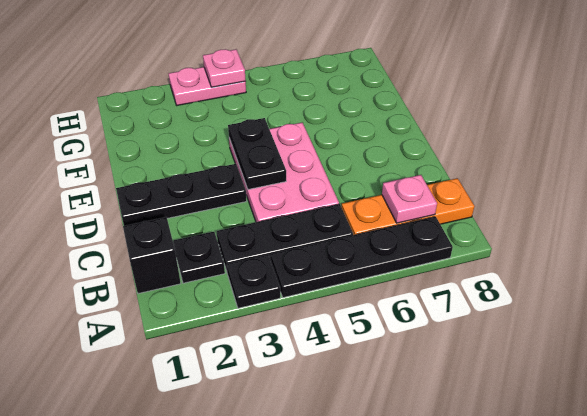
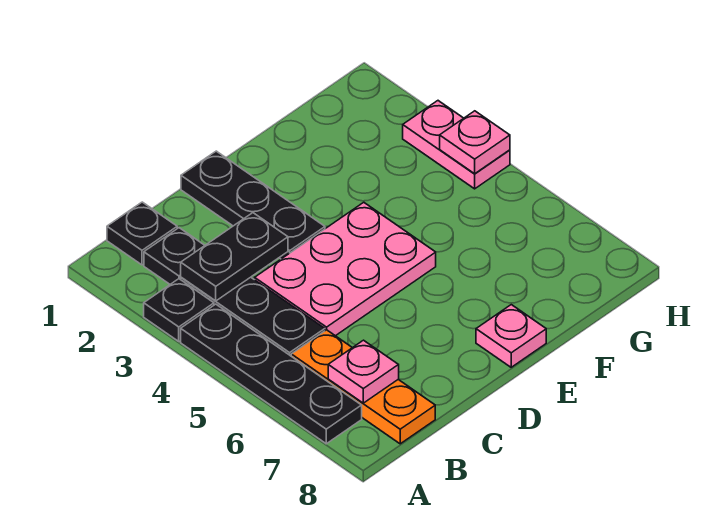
black 1x1 brick [123,217,181,294] -> black 1x1 plate [107,202,177,265]
black 1x2 plate [228,118,286,190] -> black 1x2 plate moved to [181,213,288,301]
none -> pink 1x1 plate [476,305,546,367]

